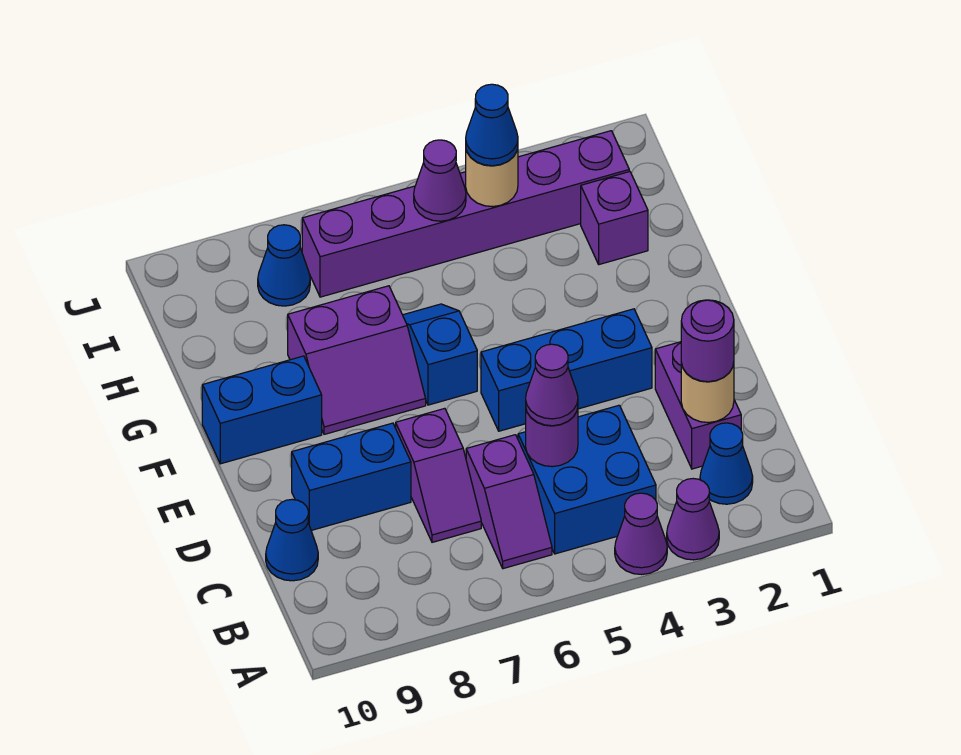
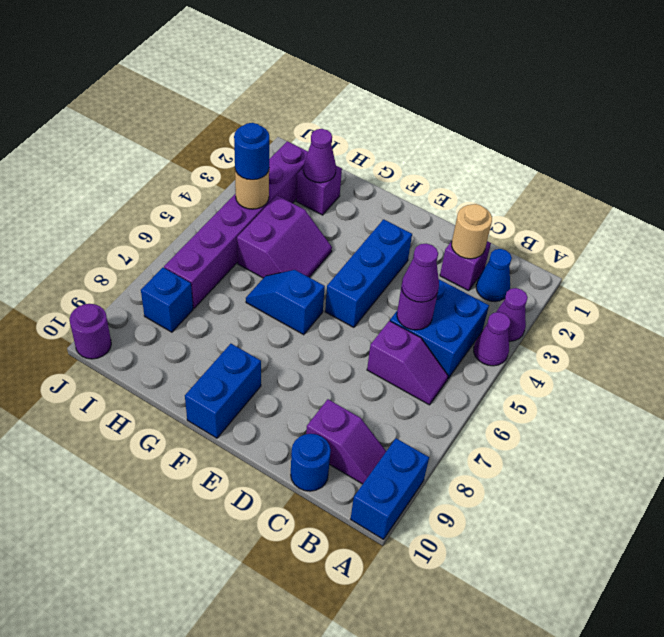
purple 1x2 brick [655,342,741,469] -> purple 1x1 brick [440,241,491,291]
purple 1x1 round brick [681,300,734,382] -> purple 1x1 round brick moved to [70,304,111,359]
purple 1x2 slope [396,408,481,542] -> purple 1x2 slope moved to [306,399,386,484]
blue 1x1 cone [266,500,318,581] -> blue 1x1 round brick [291,434,331,491]
blue 1x2 brick [292,423,411,530] -> blue 1x2 brick moved to [351,438,429,539]
purple 2x2 slope [288,286,426,434] -> purple 2x2 slope moved to [237,196,332,278]
blue 1x1 cone [466,84,518,166] -> blue 1x1 round brick [234,123,269,180]
purple 1x1 cone [414,140,466,221] -> purple 1x1 cone moved to [303,129,336,183]
blue 1x1 cone [258,225,310,306] -> blue 1x1 brick [141,268,193,332]

